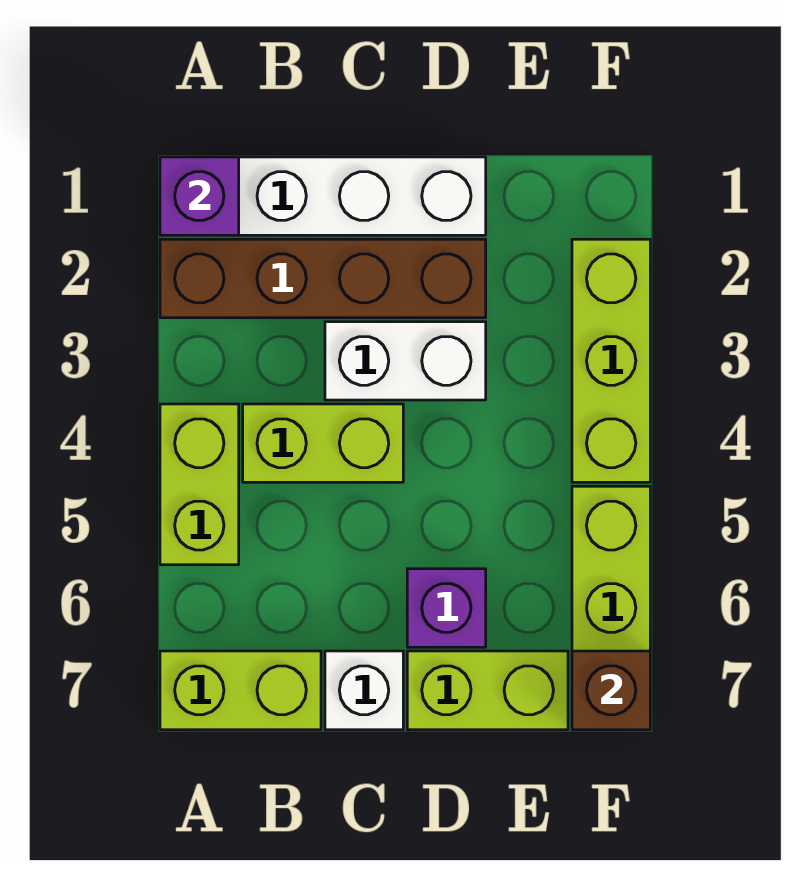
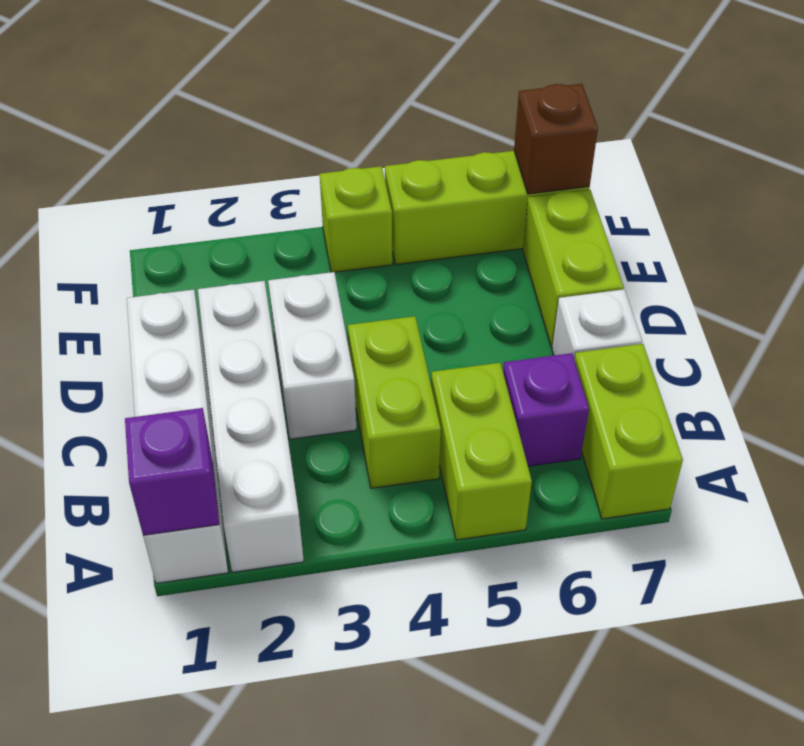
brown 1x4 brick [160,239,486,318] -> white 1x4 brick [198,281,304,572]
lime 1x2 brick [160,404,239,565] -> lime 1x2 brick turned to [431,363,532,540]
purple 1x1 brick [407,569,486,647] -> purple 1x1 brick moved to [503,353,589,466]
lime 1x3 brick [572,239,650,482] -> lime 1x1 brick [320,166,392,272]

